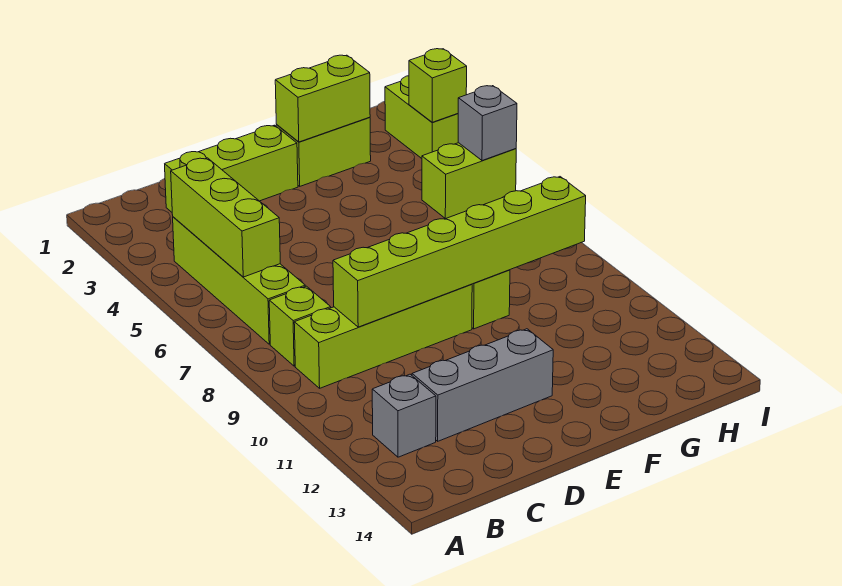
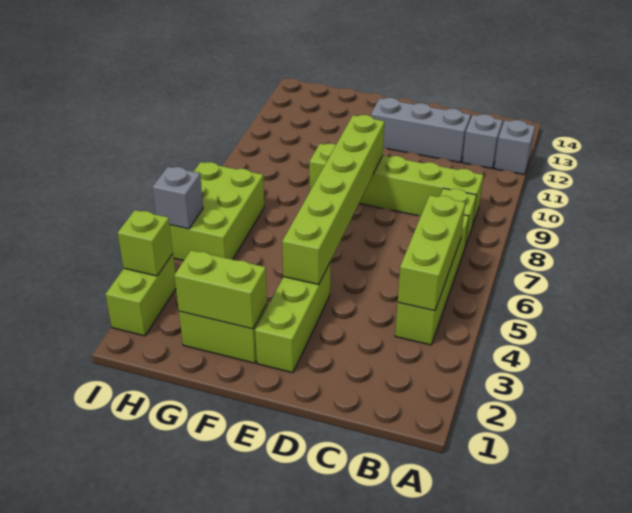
none -> grey 1x1 brick [494,120,535,175]
lime 1x3 brick [165,125,298,212] -> lime 1x3 brick turned to [255,262,331,373]
lime 1x6 brick [333,177,586,327] -> lime 1x6 brick turned to [282,115,384,285]
lime 1x2 brick [422,143,516,219] -> lime 2x3 brick [170,162,264,261]

